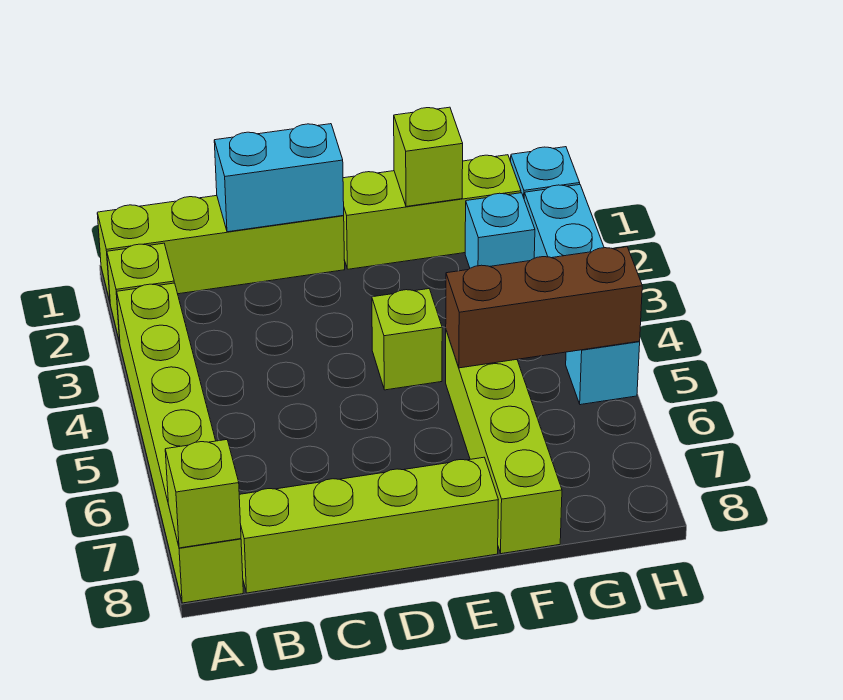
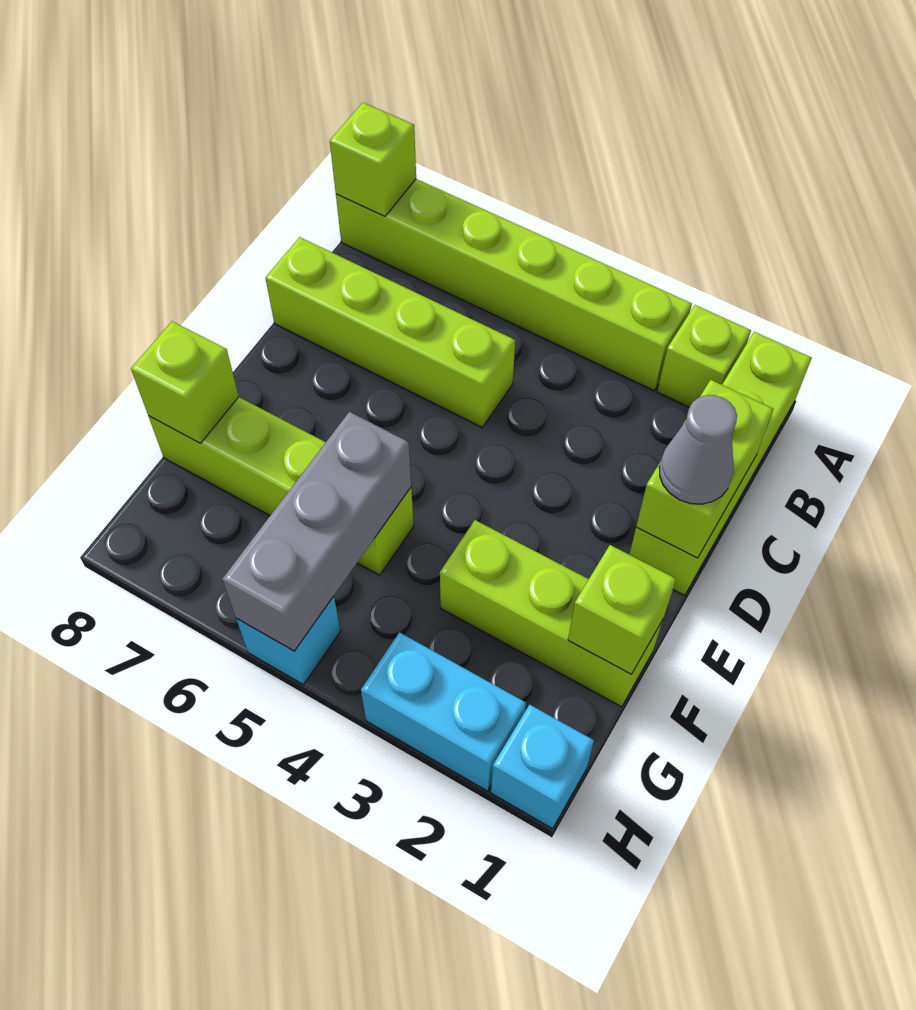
lime 1x4 brick [239,457,498,593] -> lime 1x4 brick turned to [266,237,515,428]
cyan 1x2 brick [214,124,344,232] -> lime 1x2 brick [636,380,773,558]
none -> grey 1x1 cone [659,395,737,504]
lime 1x3 brick [343,155,521,269] -> lime 1x3 brick turned to [440,520,663,707]
lime 1x1 brick [372,289,442,390] -> lime 1x1 brick moved to [131,321,239,443]
brown 1x3 brick [446,247,642,368] -> grey 1x3 brick [223,412,411,651]
cyan 1x1 brick [465,193,535,268] -> none

